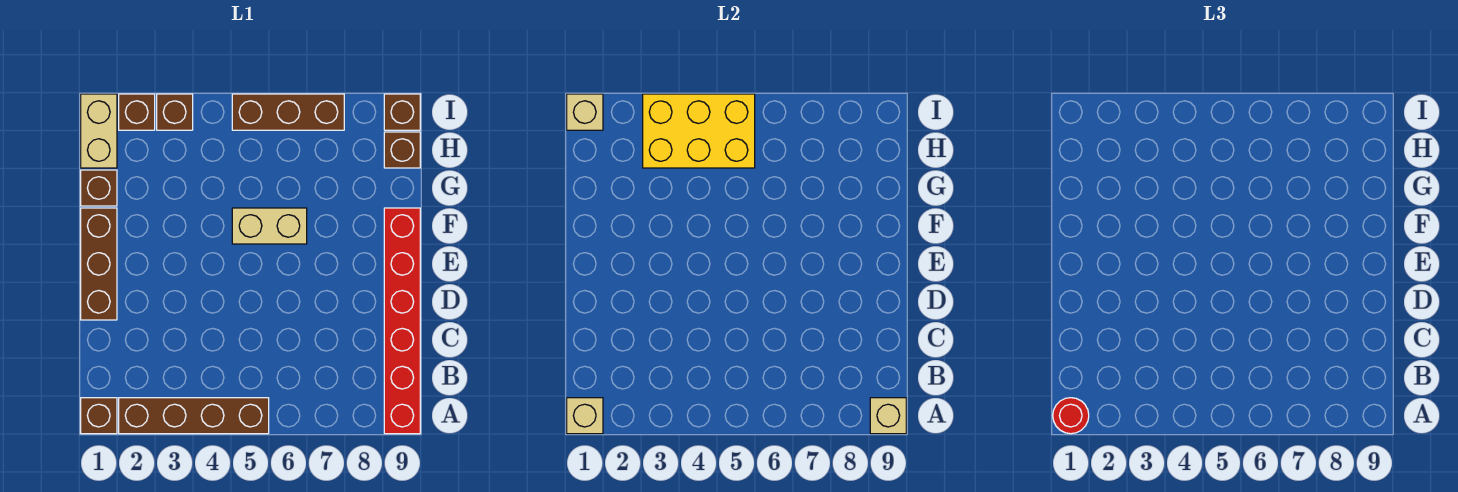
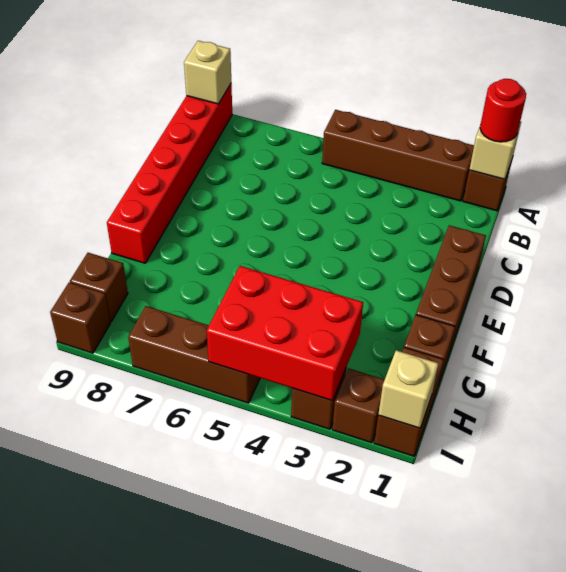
tan 1x2 brick [232,208,307,244] -> none
tan 1x2 brick [81,94,117,168] -> brown 1x2 brick [374,348,444,456]
yellow 2x3 brick [643,94,755,168] -> red 2x3 brick [207,266,363,401]

